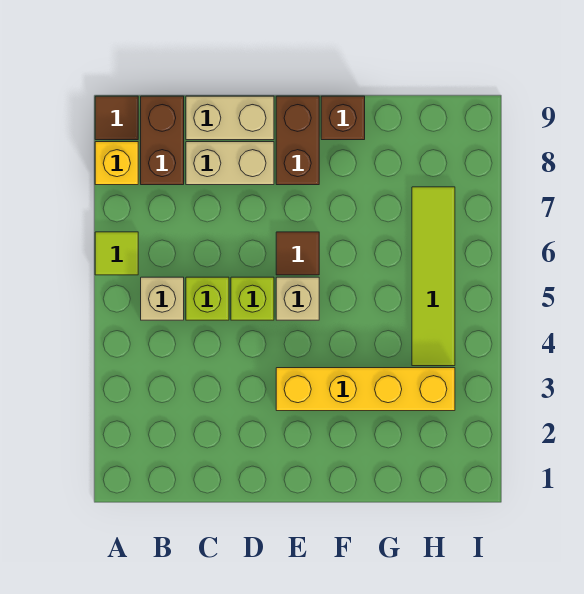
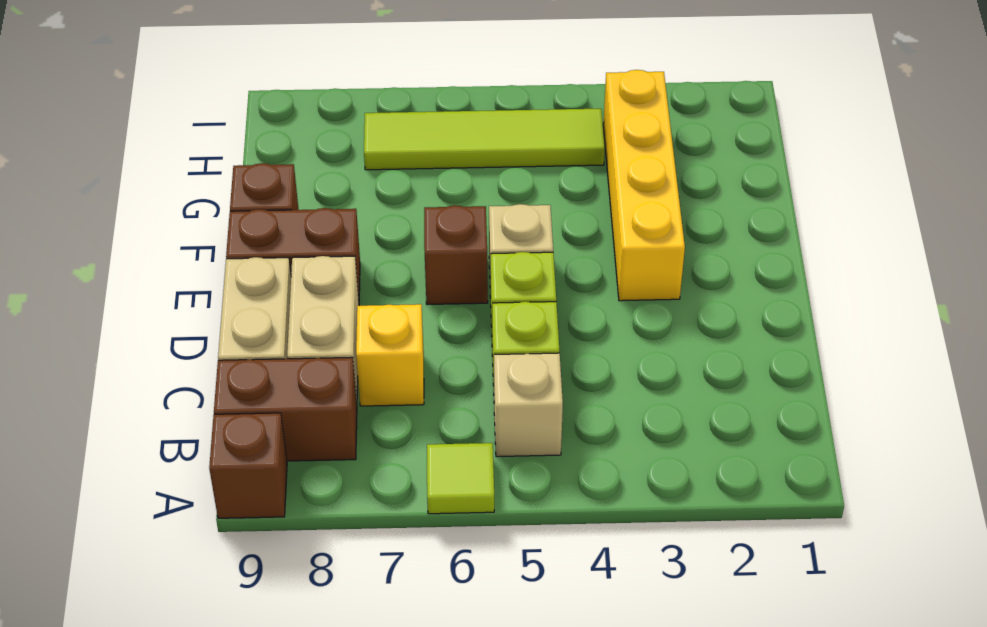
yellow 1x1 brick [95,142,138,185] -> yellow 1x1 brick moved to [356,304,424,406]
brown 1x1 tile [95,96,138,140] -> brown 1x1 brick [209,413,287,518]
brown 1x1 tile [276,232,319,275] -> brown 1x1 brick [424,205,488,304]

